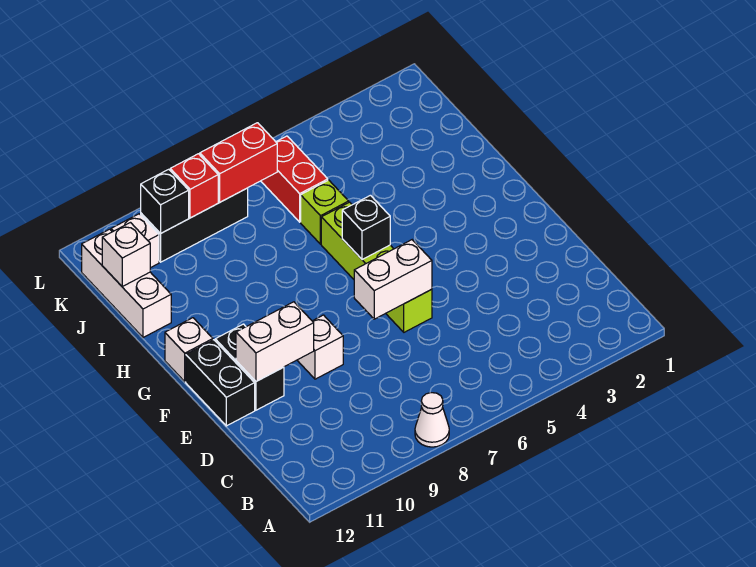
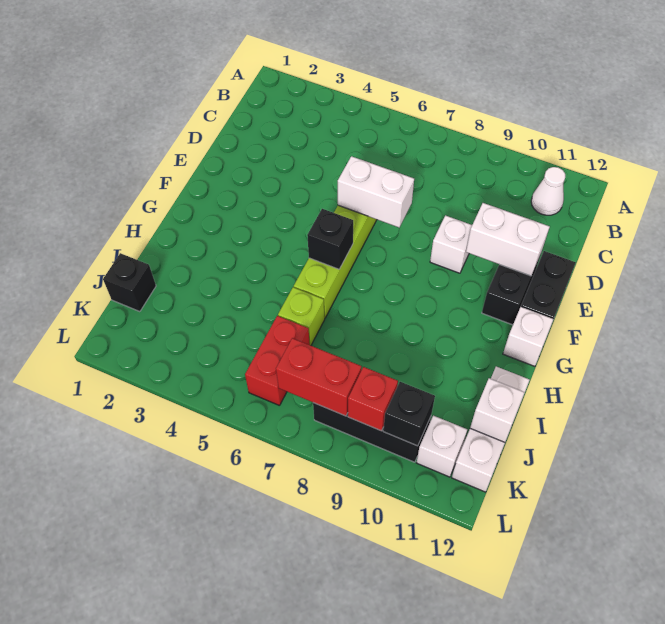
white 1x1 cone [415,393,449,447] -> white 1x1 cone moved to [531,167,565,215]
none -> black 1x1 brick [103,253,156,312]

